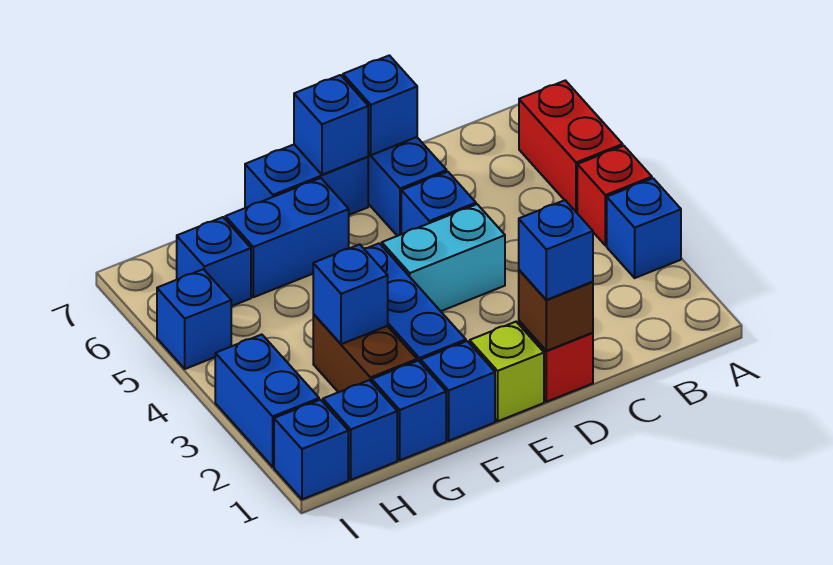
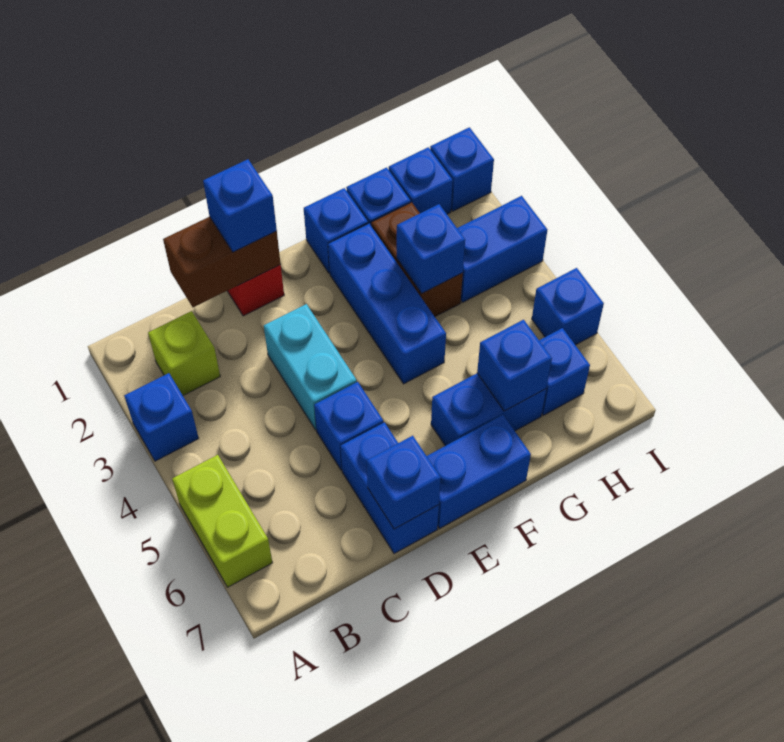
red 1x1 brick [577,146,652,245] -> none
red 1x2 brick [519,80,623,213] -> lime 1x2 brick [172,455,272,587]
brown 1x1 brick [519,270,593,351] -> brown 1x2 brick [163,217,281,307]
cyan 1x2 brick [382,204,505,311] -> cyan 1x2 brick turned to [264,304,357,430]
lime 1x1 brick [470,322,544,421] -> lime 1x1 brick moved to [148,311,220,395]
blue 1x1 brick [294,75,368,175] -> blue 1x1 brick moved to [477,320,552,411]
blue 1x2 brick [215,335,319,467] -> blue 1x2 brick turned to [457,196,547,302]

